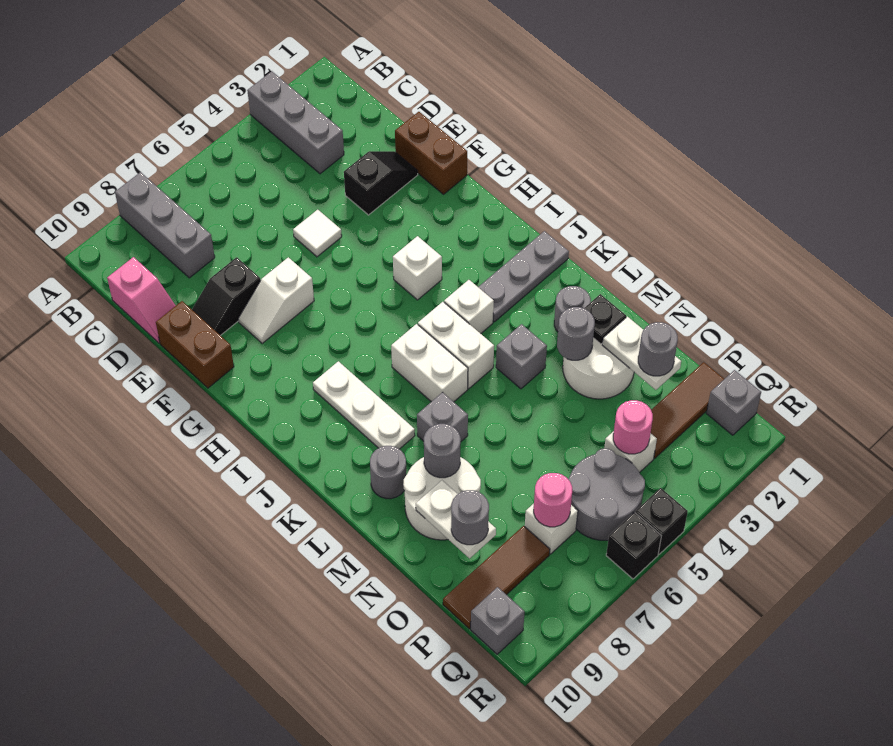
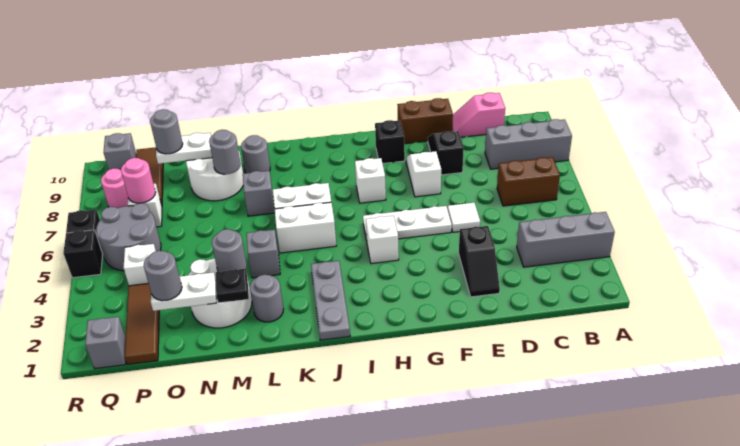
brown 1x2 brick [395,112,467,194] -> brown 1x2 brick moved to [497,157,560,206]
none -> black 1x1 brick [375,120,405,164]
white 1x3 plate [313,361,415,449] -> white 1x3 plate moved to [363,206,452,241]
white 1x1 brick [444,280,494,334] -> white 1x1 brick moved to [355,158,386,203]
pink 1x1 round brick [613,400,653,454] -> pink 1x1 round brick moved to [101,168,128,208]

